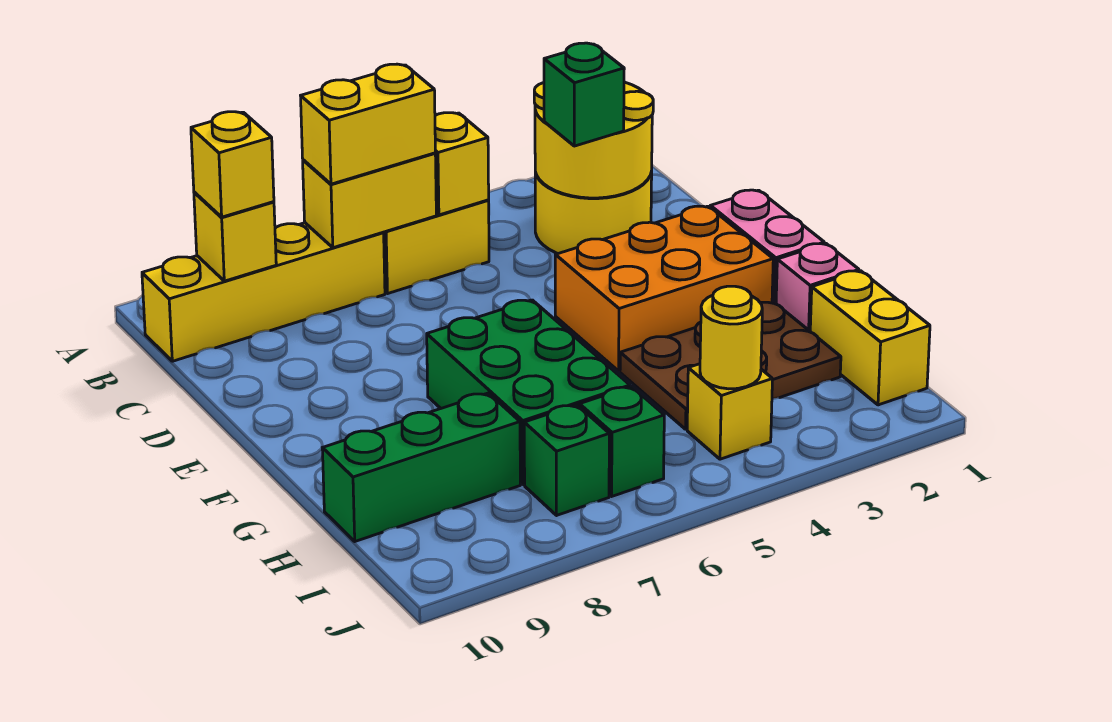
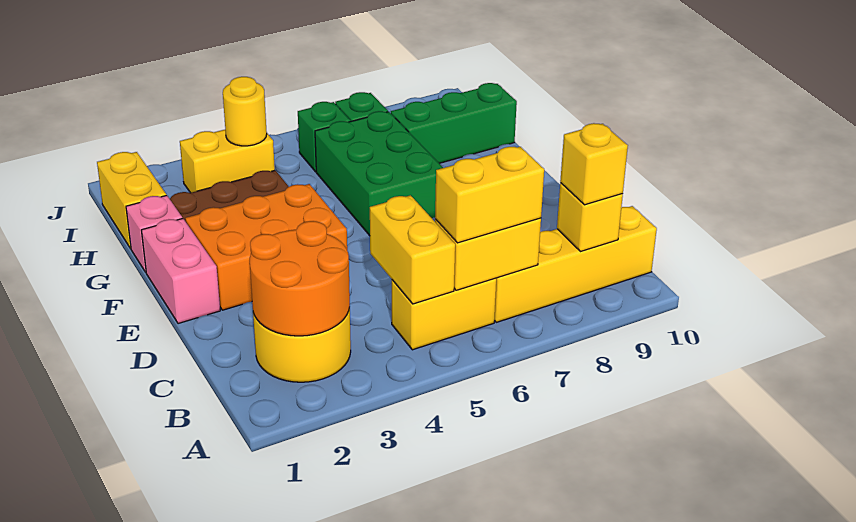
yellow 2x2 round brick [534,82,653,198] -> orange 2x2 round brick [250,221,350,336]
yellow 1x1 brick [435,113,489,215] -> yellow 1x2 brick [370,195,455,304]
green 1x1 brick [544,43,624,146] -> none
yellow 1x1 brick [687,364,772,459] -> yellow 1x2 brick [180,130,275,193]

